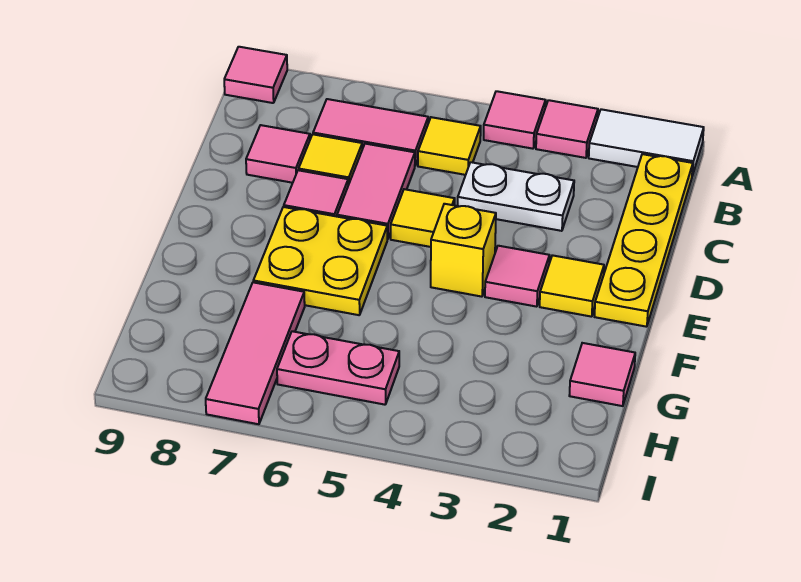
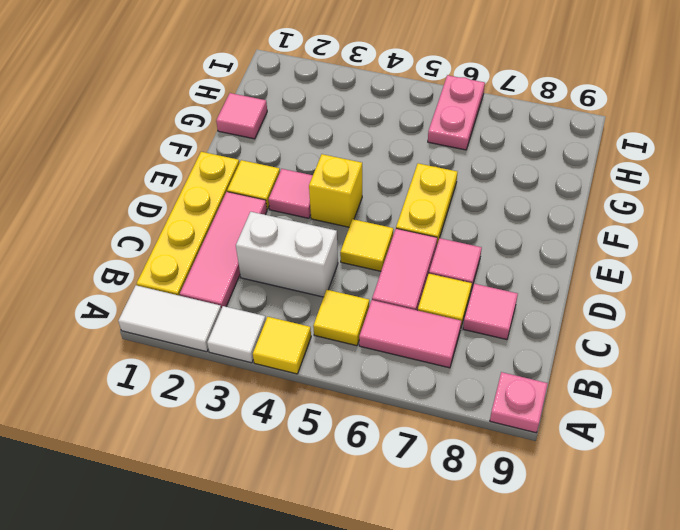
pink 1x1 tile [536,100,598,158] -> white 1x1 tile [207,306,266,363]
pink 1x1 tile [484,91,546,149] -> yellow 1x1 tile [253,317,311,374]
pink 1x1 tile [224,47,287,103] -> pink 1x1 plate [490,372,548,433]
white 1x2 plate [458,162,574,231] -> white 1x2 brick [236,212,338,297]
yellow 2x2 plate [253,207,387,315] -> yellow 1x2 plate [396,163,457,244]
pink 1x3 tile [206,282,305,424] -> pink 1x3 tile moved to [180,192,267,308]
pink 1x2 plate [277,331,399,405] -> pink 1x2 plate turned to [428,75,485,150]

